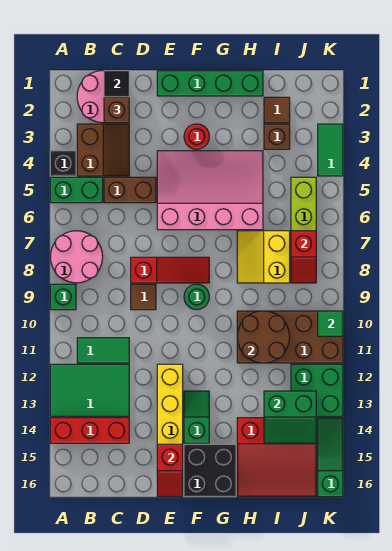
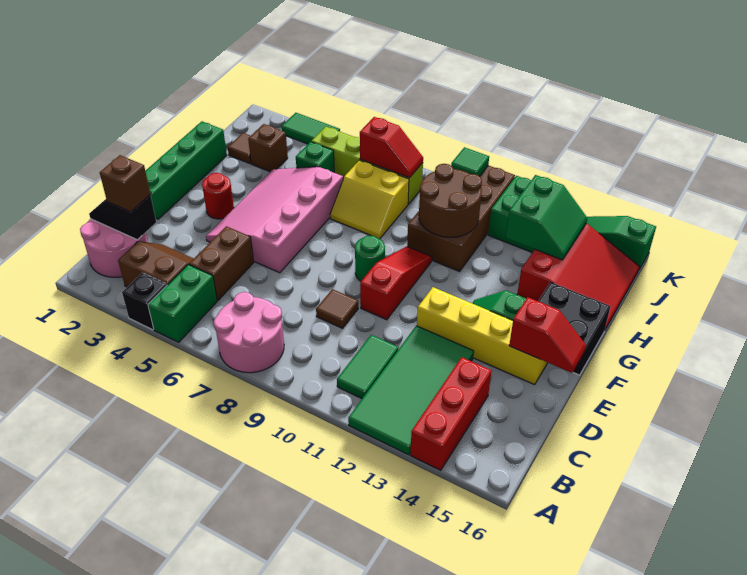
green 1x1 brick [50,284,76,310] -> green 1x1 brick moved to [296,142,334,172]
green 2x3 tile [50,364,129,416] -> green 2x4 tile [348,326,474,455]
red 1x3 slope [131,257,209,283] -> red 1x3 slope moved to [360,246,432,320]

